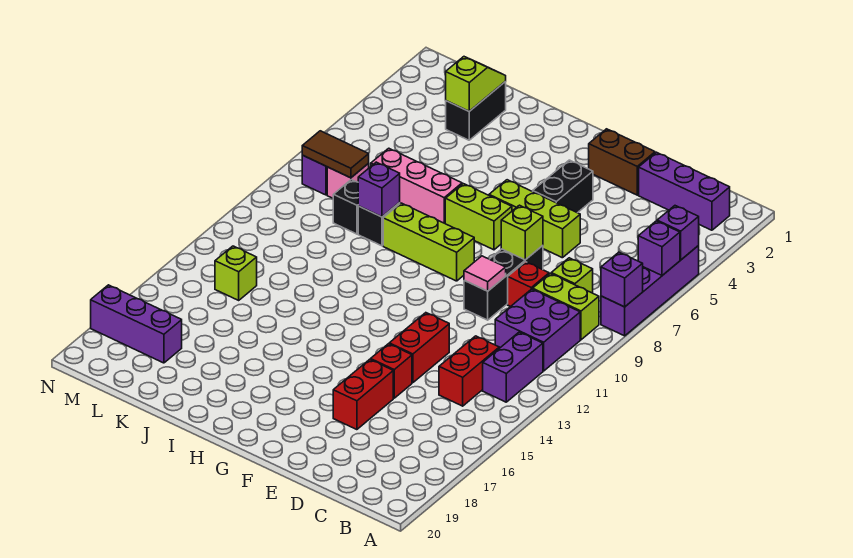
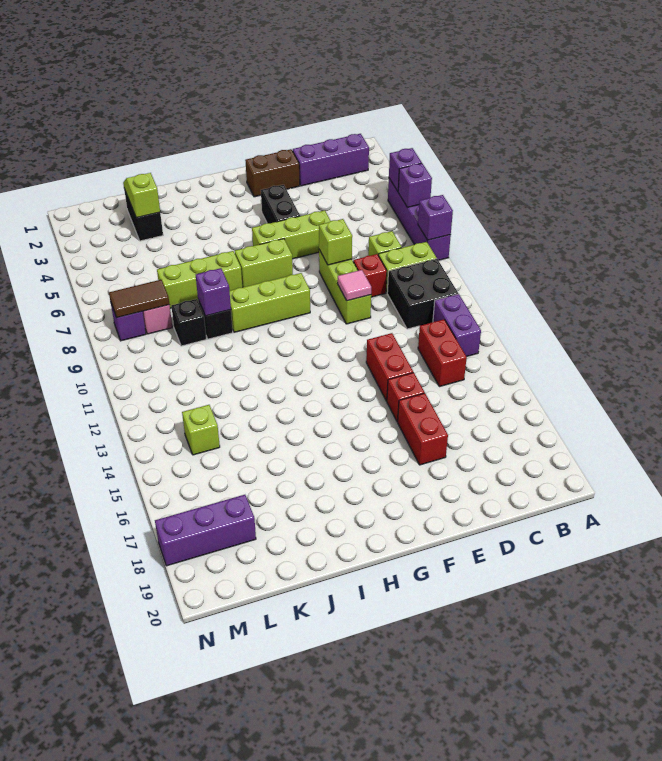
purple 2x2 brick [495,289,580,371] -> black 2x2 brick [387,259,458,329]
black 1x3 brick [464,246,543,320] -> lime 1x3 brick [319,250,371,324]
pink 1x3 brick [371,148,462,223] -> lime 1x3 brick [157,251,242,308]

